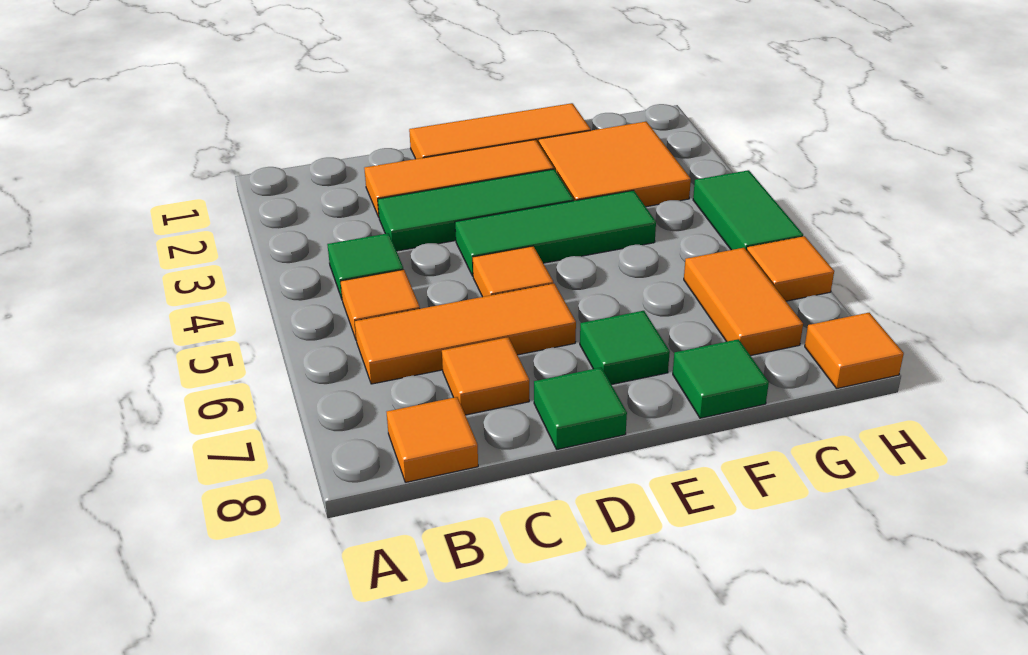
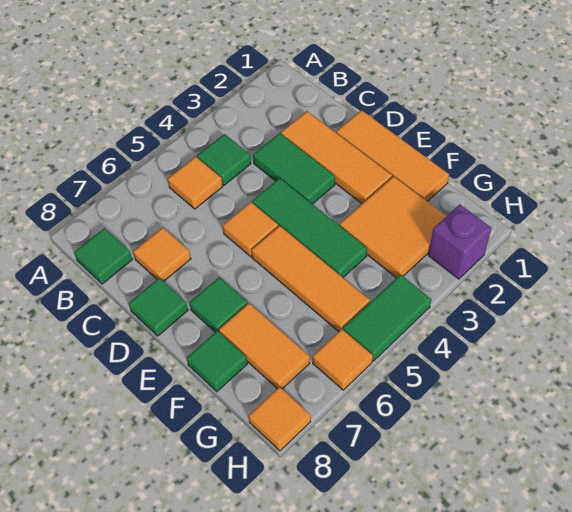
orange 1x3 tile [355,283,576,384] -> orange 1x3 tile moved to [251,226,370,332]
orange 1x1 tile [387,397,478,482] -> green 1x1 tile [74,228,132,284]
green 1x3 tile [378,169,574,251] -> green 1x2 tile [253,133,335,204]
orange 1x2 tile [684,248,803,356] -> orange 1x2 tile turned to [219,303,310,389]
none -> purple 1x1 brick [428,204,491,279]

